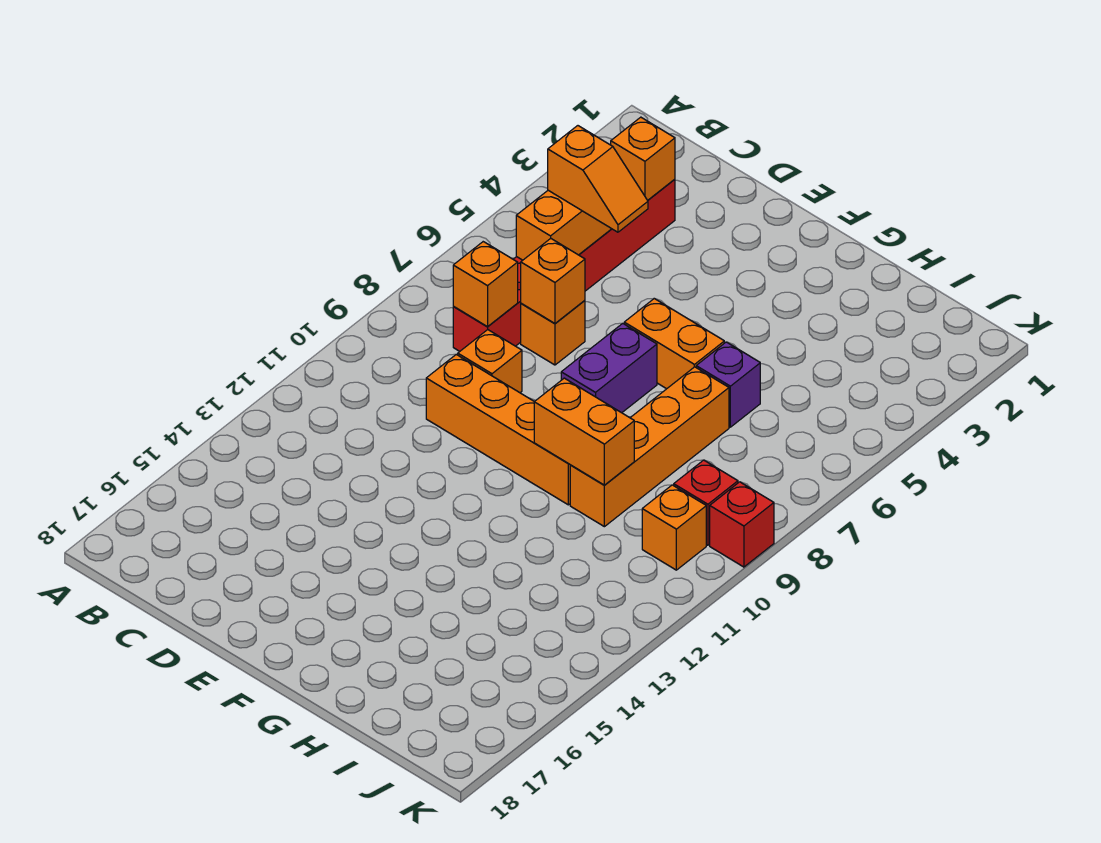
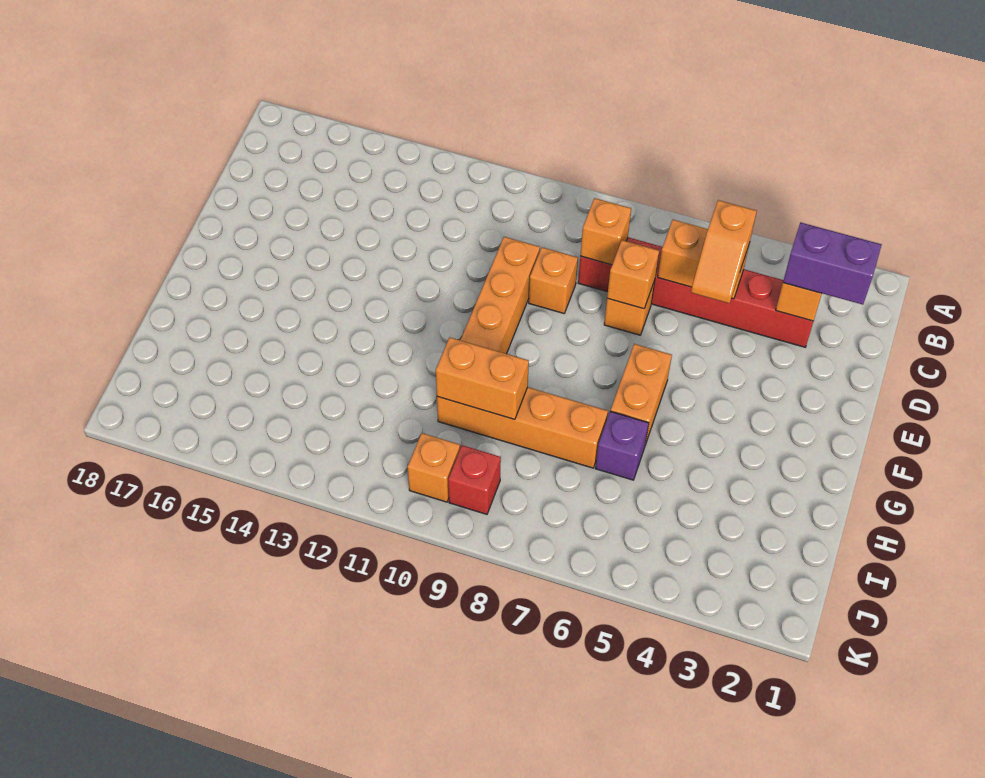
purple 1x2 brick [561,323,657,413] -> purple 1x2 brick moved to [783,222,882,305]
orange 1x2 brick [534,378,634,485] -> orange 1x2 brick turned to [436,337,529,420]
red 1x1 brick [710,482,774,567] -> none

